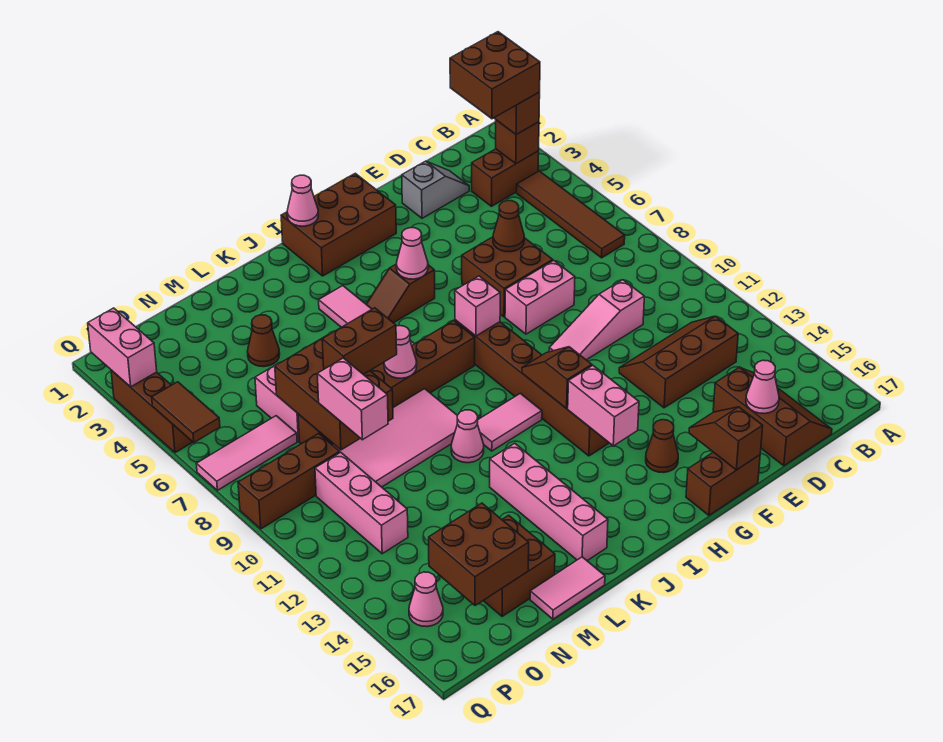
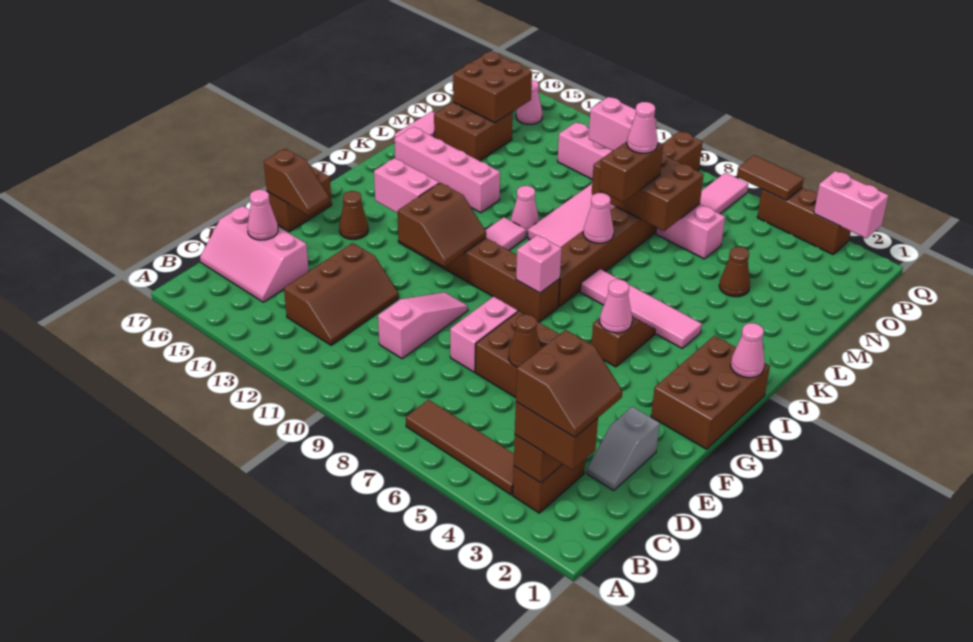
brown 2x2 brick [450,32,540,119] -> brown 2x2 slope [516,330,622,437]
brown 2x3 slope [713,368,832,466] -> pink 2x3 slope [200,206,309,302]
brown 1x2 slope [522,347,592,409] -> brown 2x2 slope [398,183,486,266]
none -> pink 1x1 cone [627,102,658,153]

